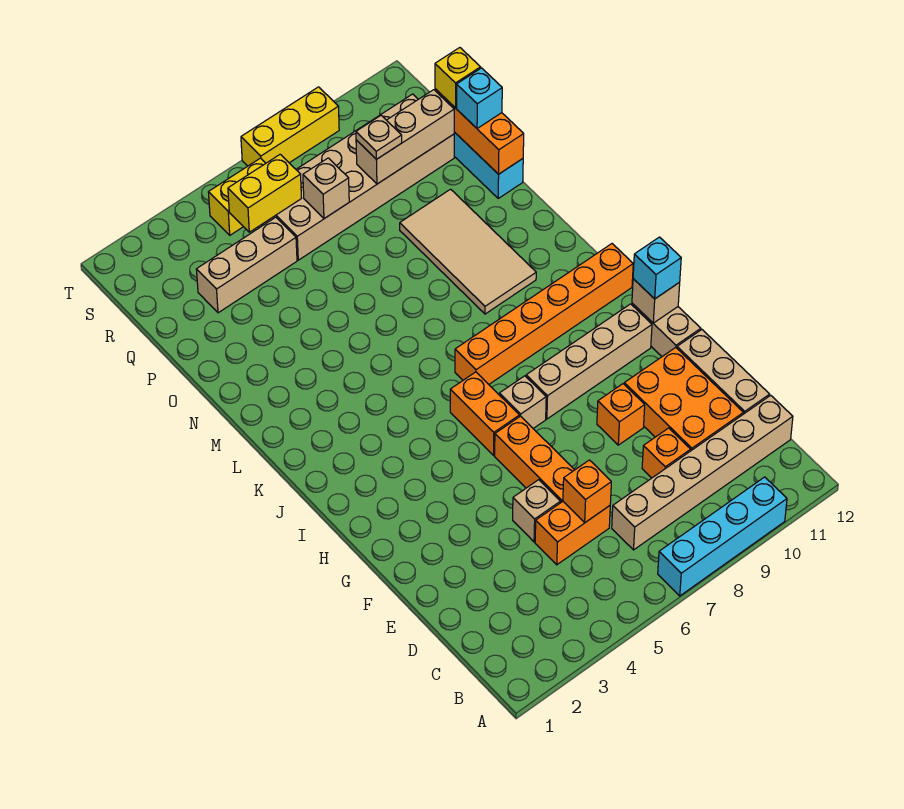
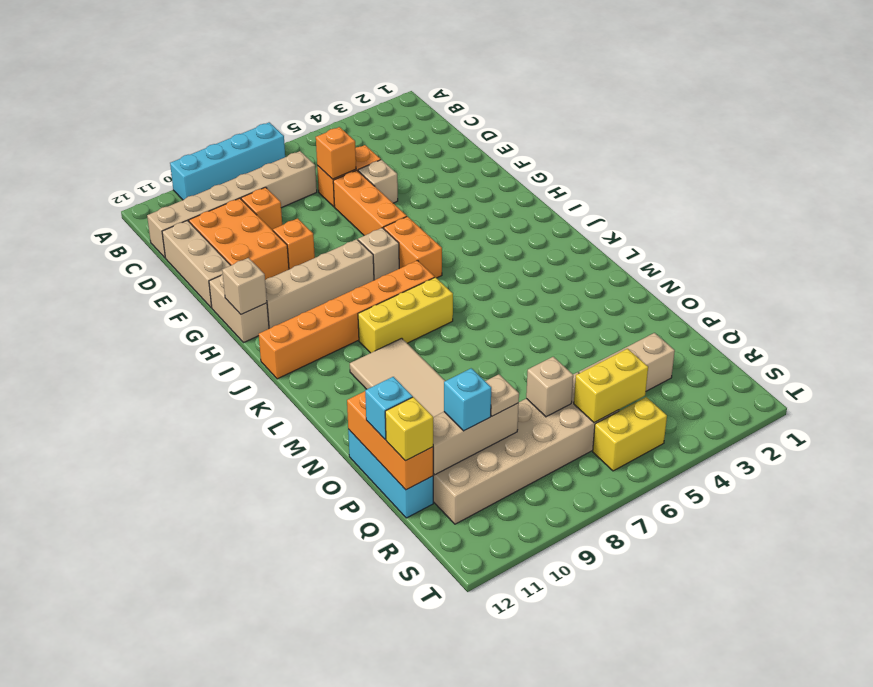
cyan 1x1 brick [633,237,681,299] -> cyan 1x1 brick moved to [444,368,491,431]
yellow 1x3 brick [241,87,339,166] -> yellow 1x3 brick moved to [358,277,453,353]

